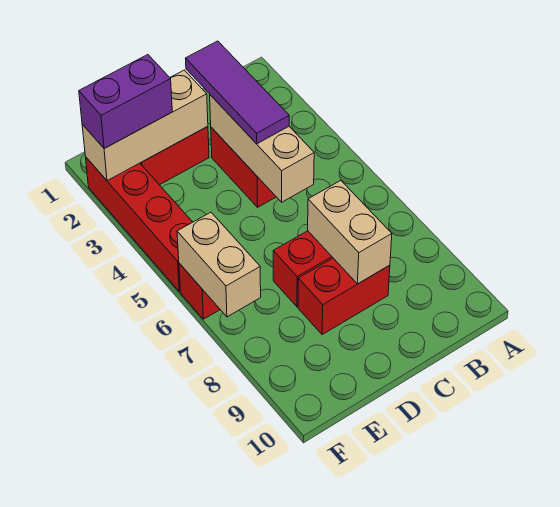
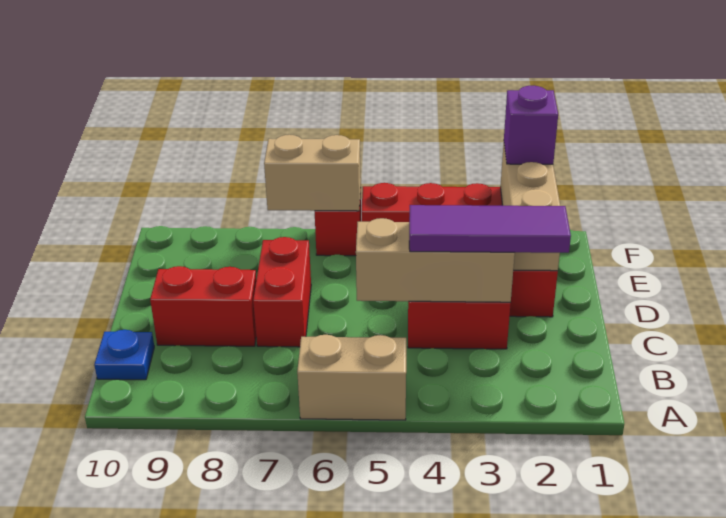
none -> blue 1x1 plate [94,330,154,380]
tan 1x2 brick [308,181,392,284] -> tan 1x2 brick moved to [297,335,406,420]
red 1x2 brick [298,258,390,335] -> red 1x2 brick turned to [150,266,256,346]
purple 1x2 brick [79,55,172,149] -> purple 1x1 brick [504,86,558,164]

